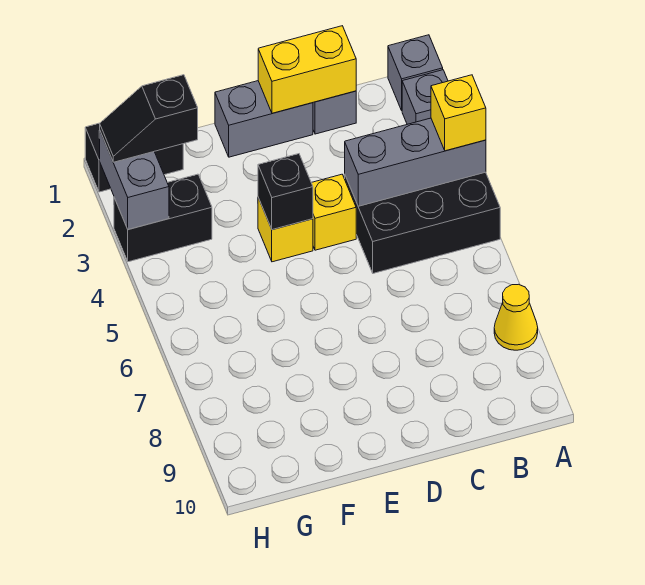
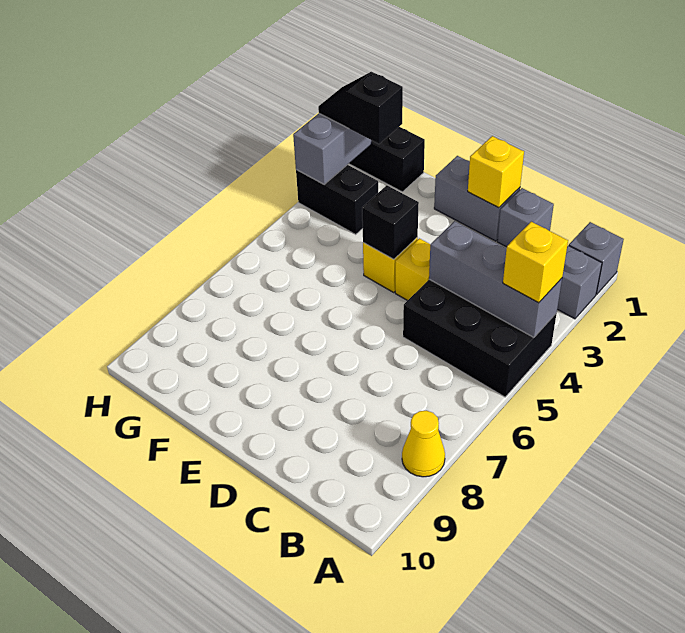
yellow 1x2 brick [258,26,356,113] -> yellow 1x1 brick [468,136,524,208]

